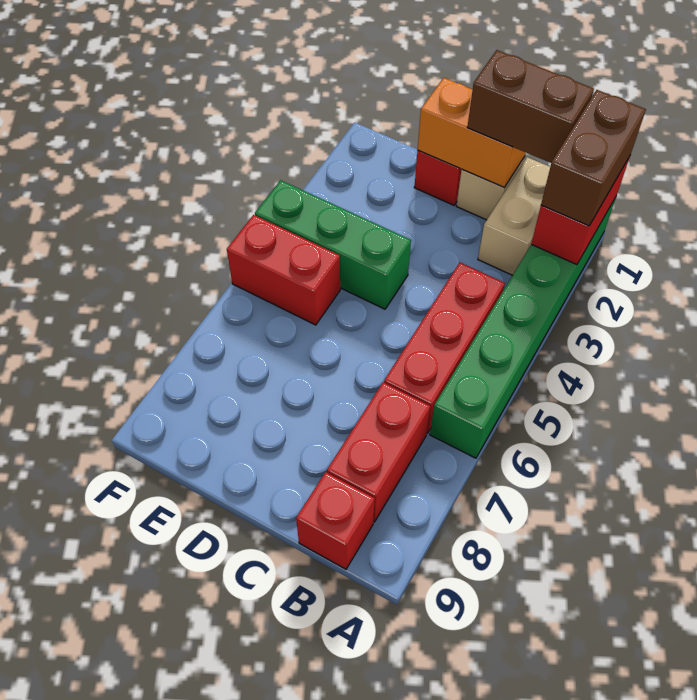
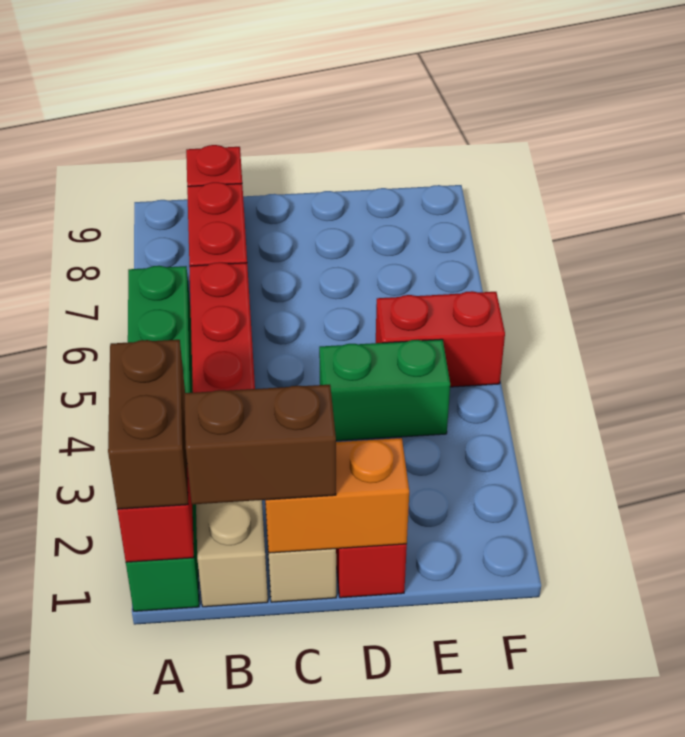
green 1x3 brick [255,180,411,309] -> green 1x2 brick [319,339,450,441]

